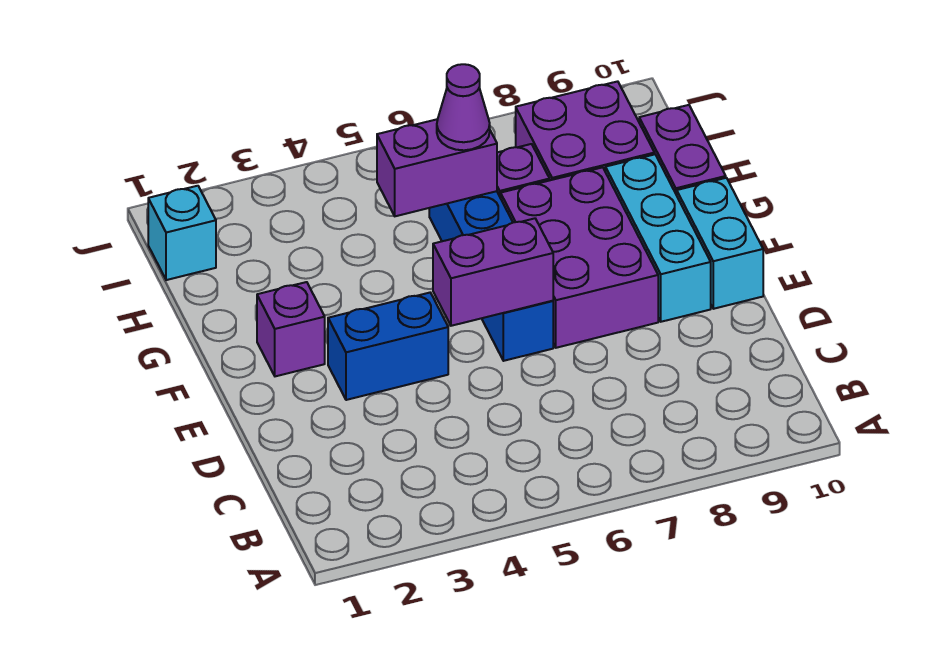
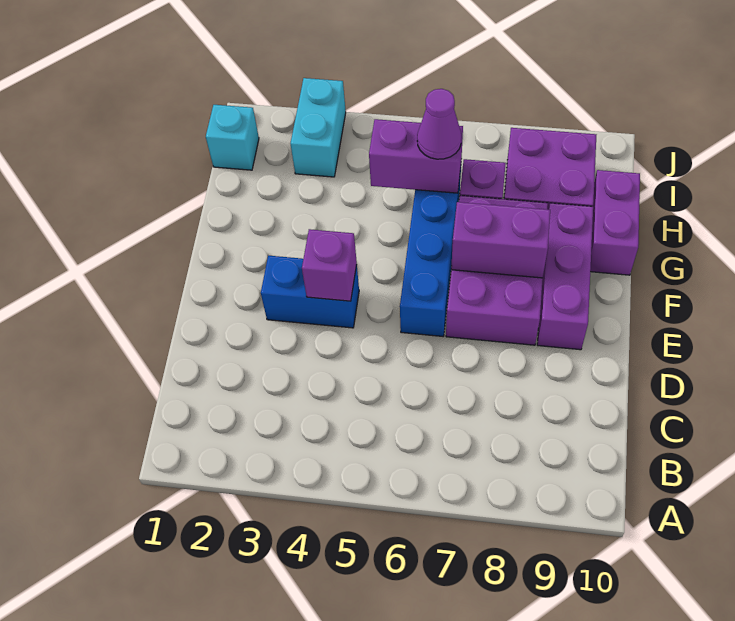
purple 1x2 brick [433,218,553,326] -> purple 1x2 brick moved to [451,202,550,278]
cyan 1x3 brick [605,154,711,322] -> purple 1x3 brick [537,203,593,350]
cyan 1x2 brick [677,178,763,309] -> cyan 1x2 brick moved to [290,78,346,177]
purple 1x1 brick [257,282,325,376] -> purple 1x1 brick moved to [302,229,357,301]

